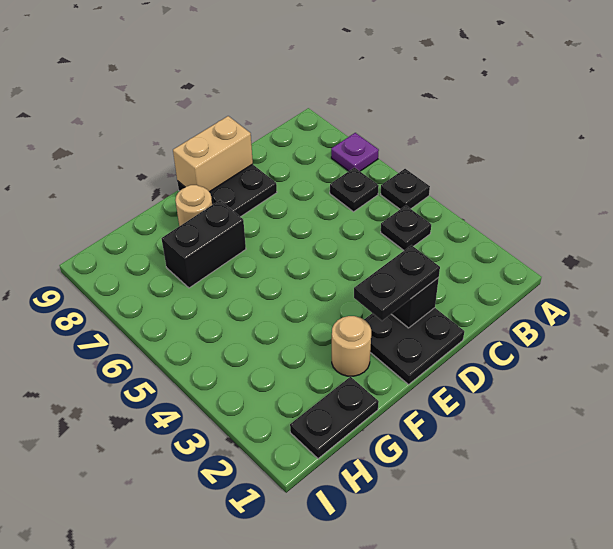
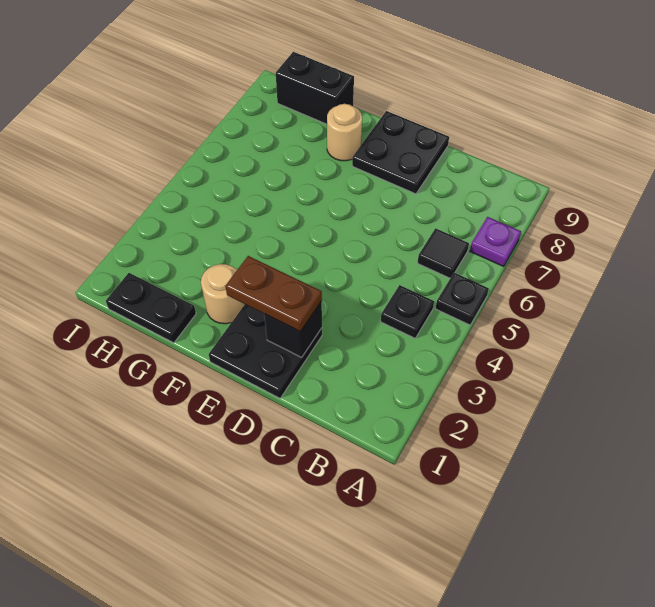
black 1x1 plate [330,167,379,212] -> black 1x1 tile [418,228,469,278]
black 1x2 plate [354,245,440,321] -> brown 1x2 plate [225,256,322,332]
tan 1x2 brick [173,116,253,192] -> none
black 1x2 brick [161,200,246,288] -> black 1x2 brick moved to [276,52,354,124]

